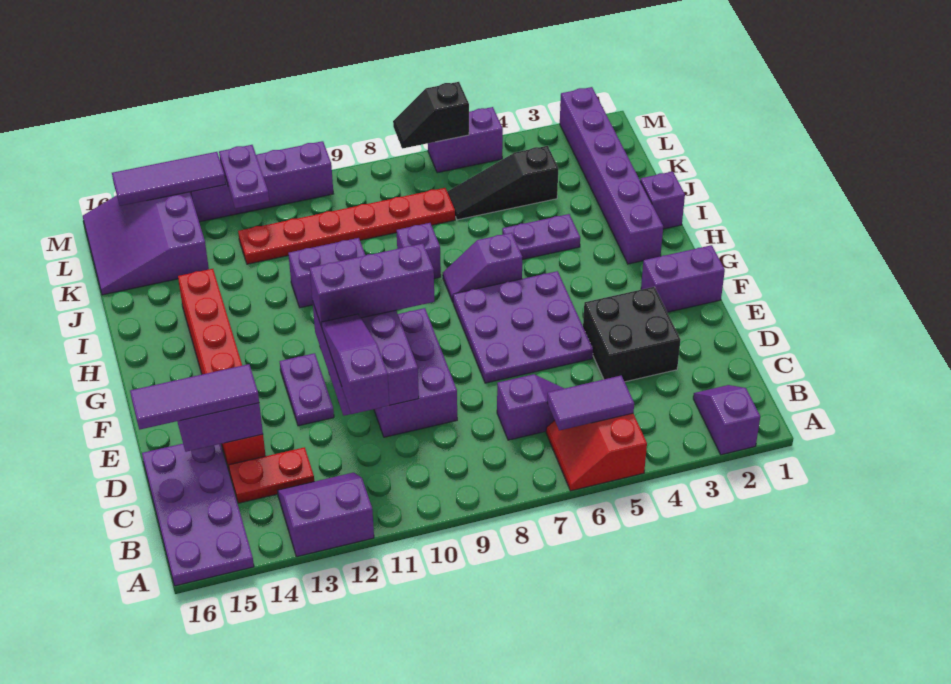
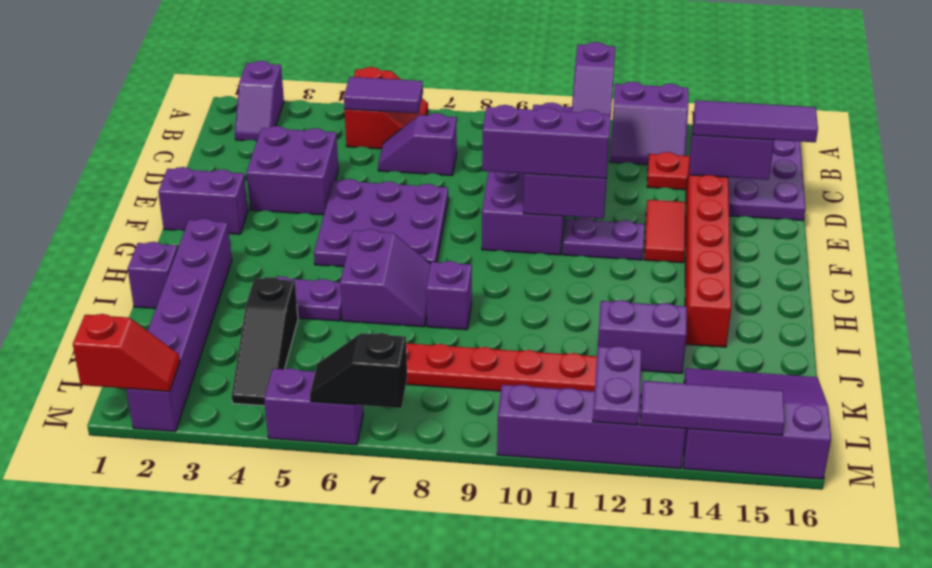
black 2x2 brick [583,287,681,382] -> purple 2x2 brick [246,126,338,215]
purple 1x2 plate [280,353,334,426] -> purple 1x2 plate turned to [563,218,644,260]
none -> red 1x2 tile [644,200,685,263]
purple 1x2 slope [443,233,522,302] -> purple 2x2 slope [340,229,431,327]
purple 1x2 brick [288,238,365,308] -> purple 1x2 brick moved to [598,300,687,373]
black 1x3 slope [447,146,558,220] -> black 1x3 slope turned to [232,277,298,406]
purple 3x3 slope [83,192,209,295] -> purple 3x3 slope turned to [684,368,831,479]
none -> red 1x2 slope [73,314,180,392]
black 1x2 slope [393,82,469,149] -> black 1x2 slope turned to [310,333,407,408]

